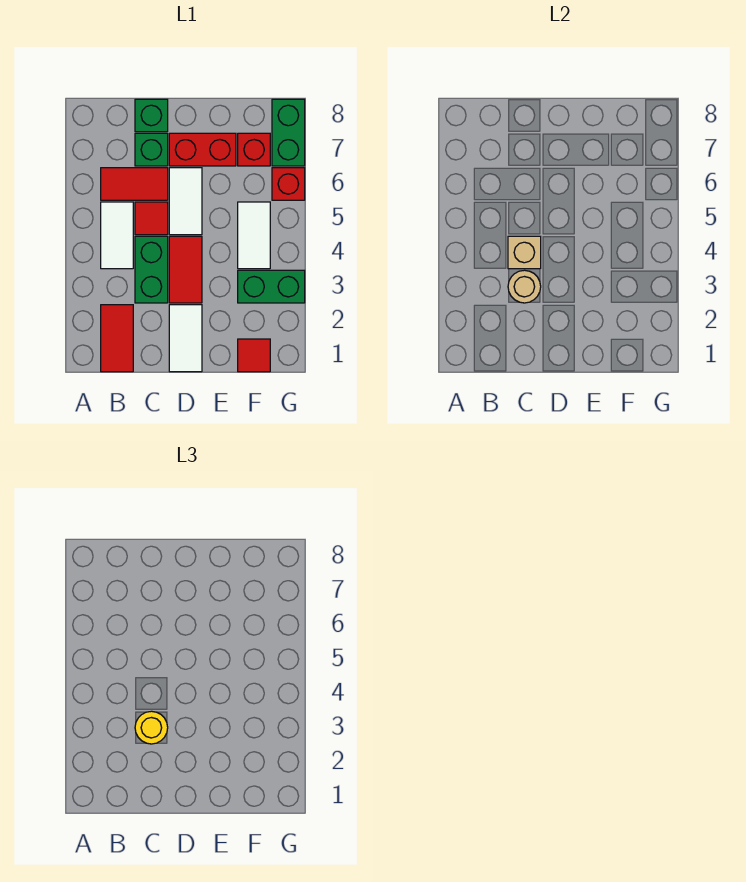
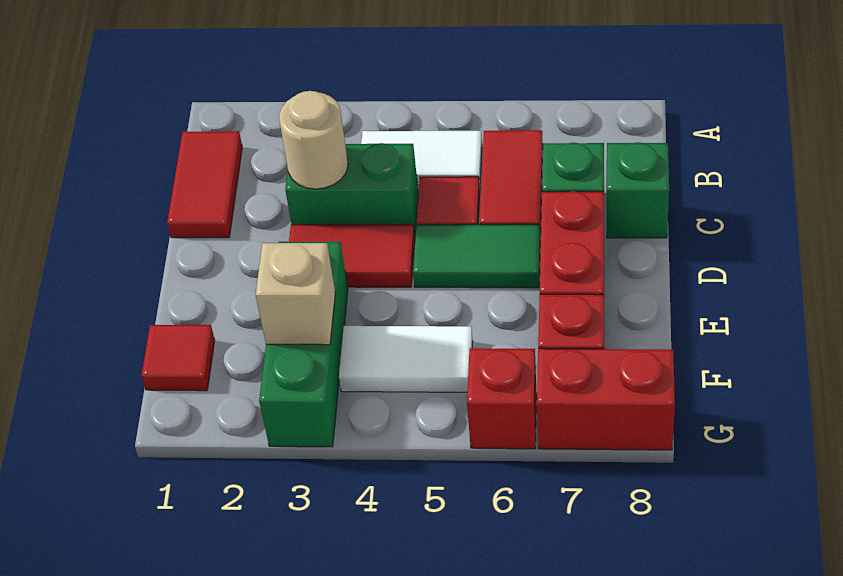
red 1x2 tile [101,305,133,372] -> red 1x2 tile turned to [167,131,242,238]
yellow 1x1 round brick [135,711,168,744] -> none
tan 1x1 brick [508,236,541,269] -> tan 1x1 brick moved to [256,243,335,345]
white 1x2 tile [169,305,202,372] -> none
white 1x2 tile [169,168,202,235] -> green 1x2 tile [413,225,540,288]
green 1x2 brick [238,270,305,303] -> green 1x3 brick [259,242,348,447]
green 1x2 brick [272,99,305,166] -> red 1x2 brick [537,349,675,450]

